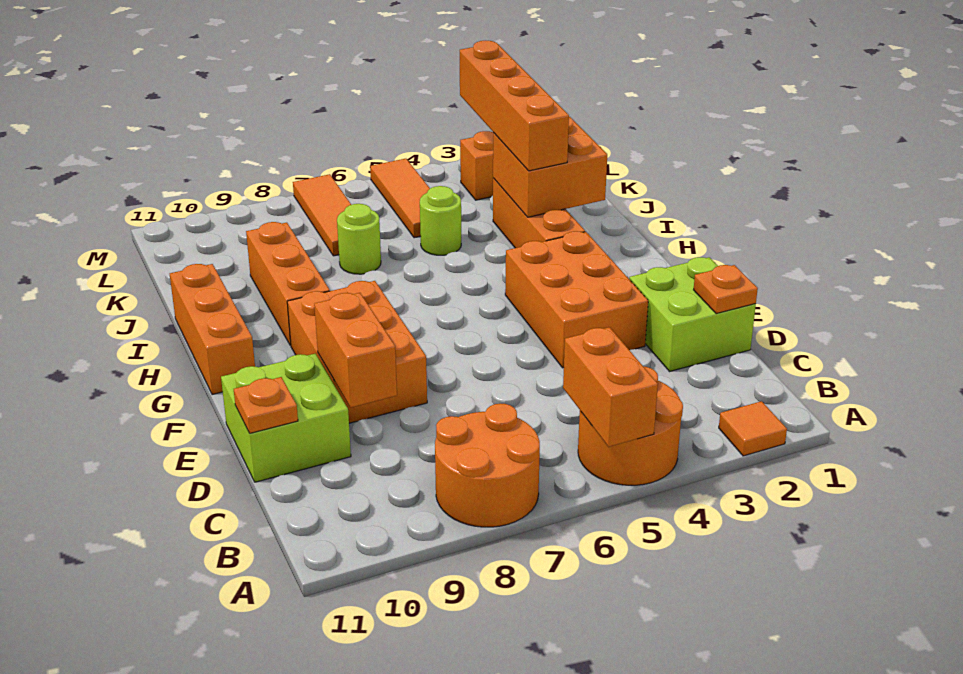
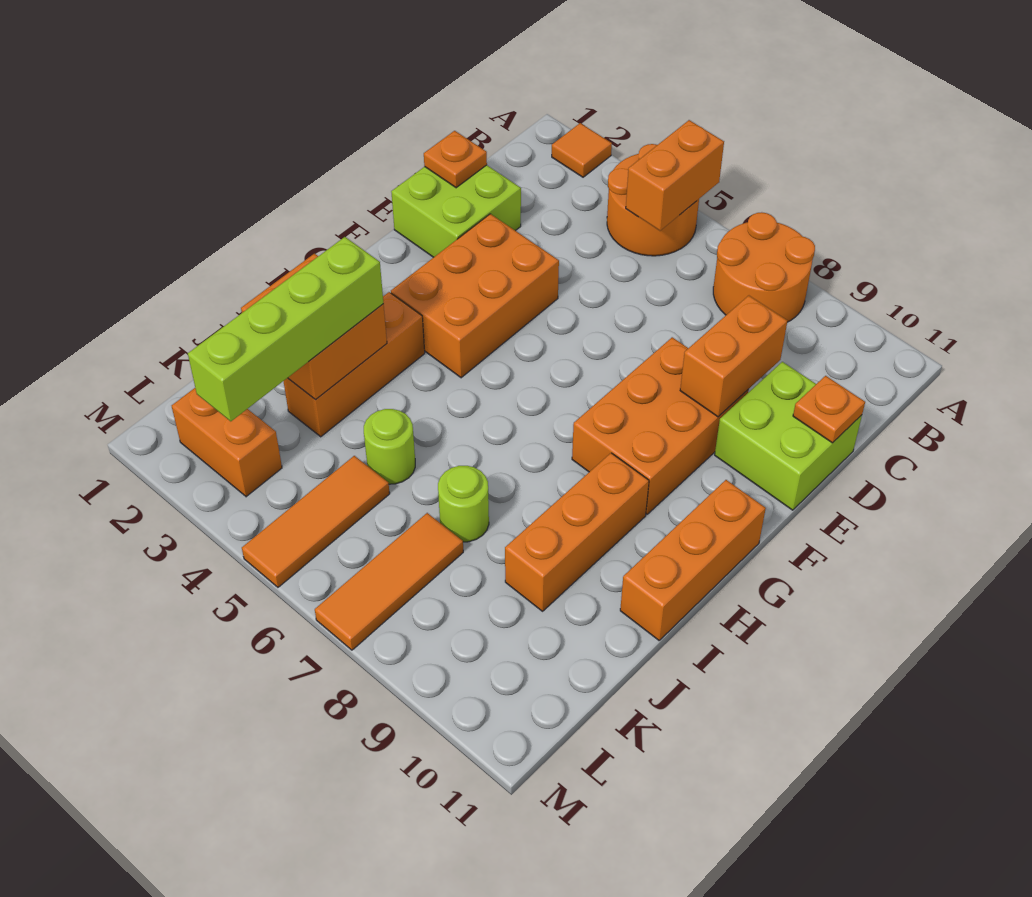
orange 1x4 brick [460,41,569,171] -> lime 1x4 brick [188,237,384,421]

